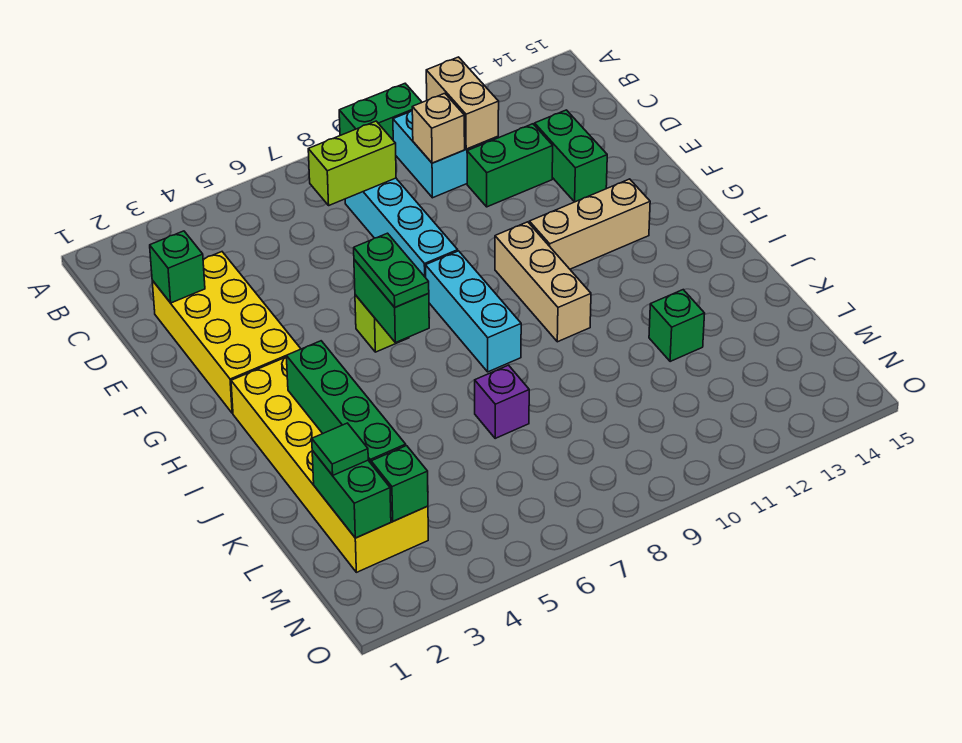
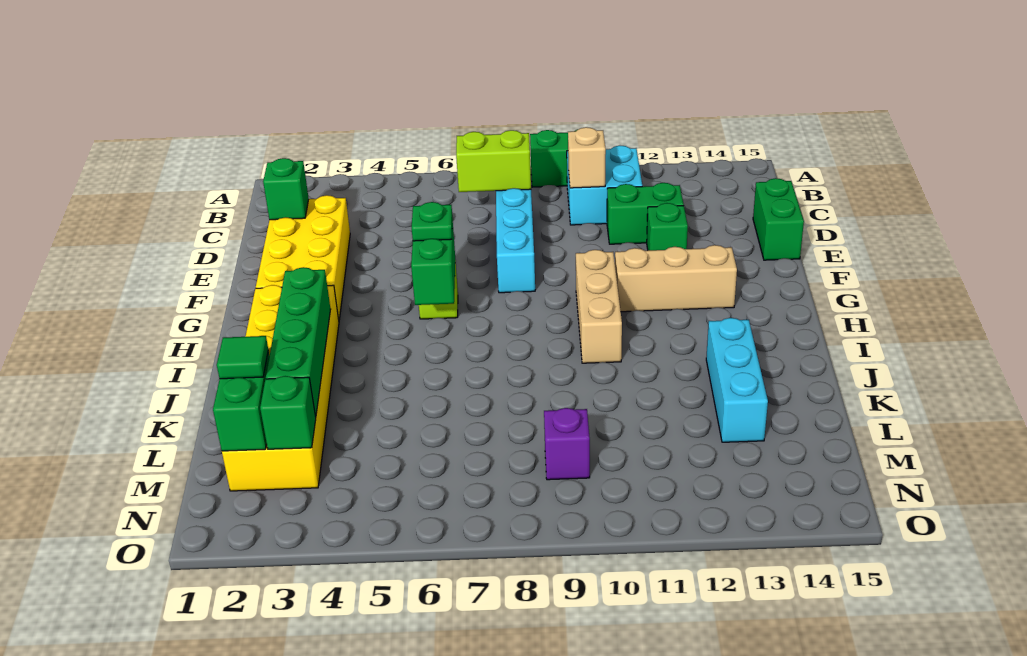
tan 1x2 brick [426,57,499,149] -> none
green 1x2 brick [535,110,607,202] -> green 1x2 brick moved to [753,178,804,260]
green 1x2 plate [354,233,429,307] -> green 1x1 plate [412,202,452,241]
cyan 1x3 brick [425,251,521,372] -> cyan 1x3 brick moved to [706,318,768,442]
purple 1x1 brick [475,365,529,438] -> purple 1x1 brick moved to [544,408,590,480]
green 1x1 brick [649,290,705,362] -> green 1x1 brick moved to [647,203,688,250]

